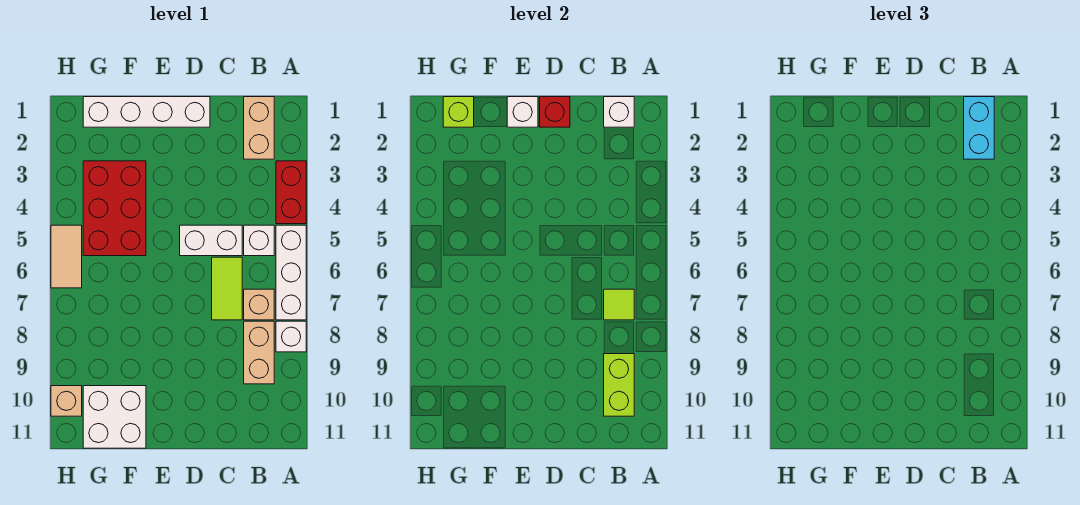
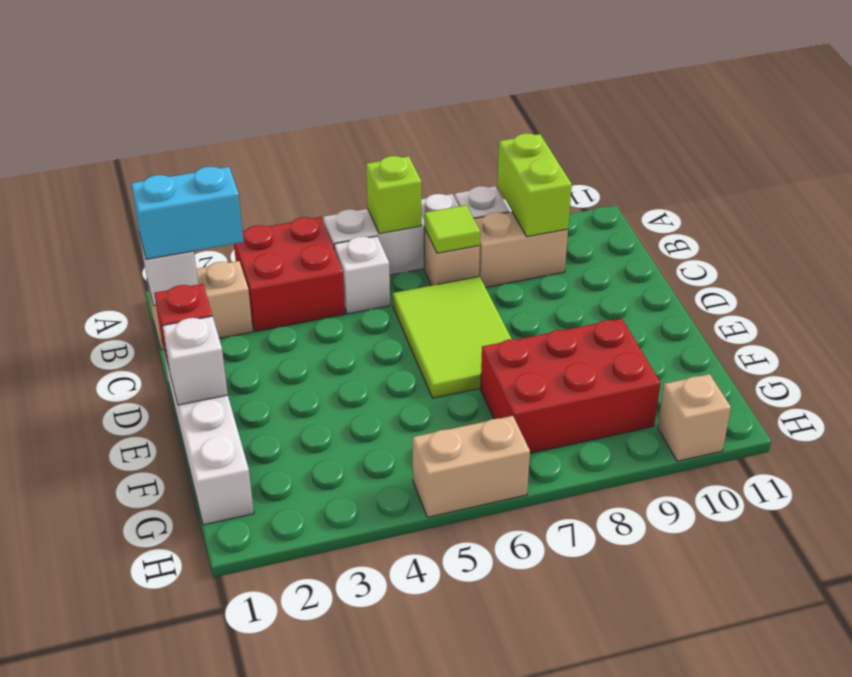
red 1x2 brick [276,161,306,224] -> red 2x2 brick [234,217,345,332]
lime 1x2 brick [604,354,634,416] -> lime 1x2 brick turned to [497,133,572,237]
white 1x2 brick [180,225,242,256] -> none
lime 1x2 tile [212,257,242,320] -> lime 2x3 tile [393,276,511,398]
red 2x3 brick [83,161,146,256] -> red 2x3 brick moved to [481,318,661,453]
white 2x2 brick [83,386,146,448] -> none
lime 1x1 brick [443,97,474,127] -> lime 1x1 brick moved to [366,156,422,234]
tan 1x2 tile [51,225,82,288] -> tan 1x2 brick [413,416,530,517]

